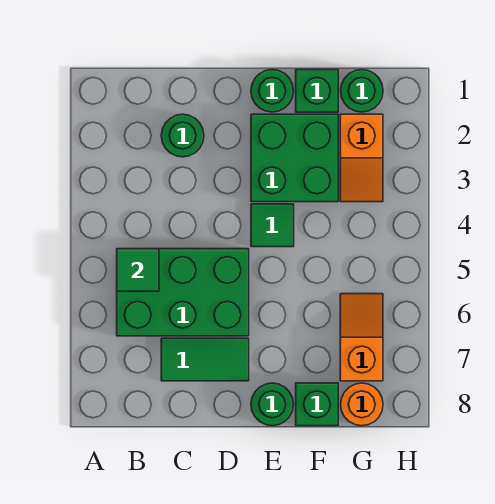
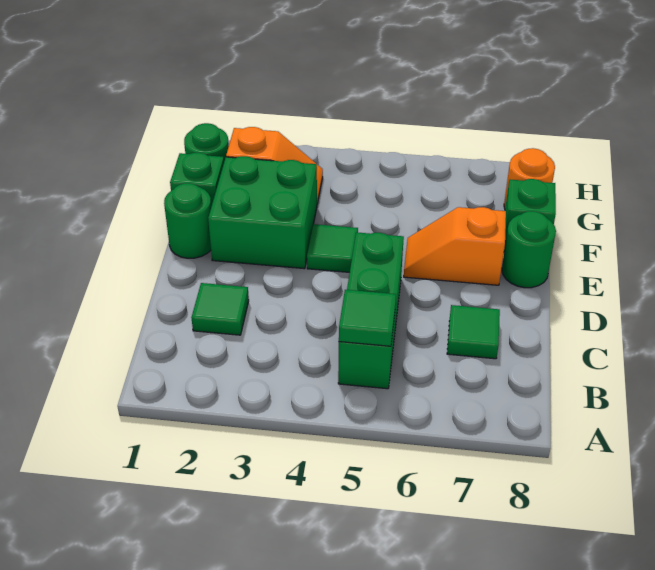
green 2x3 brick [117,249,249,336] -> green 1x3 brick [338,232,404,389]
green 1x1 round brick [161,114,204,157] -> green 1x1 tile [191,283,249,335]
green 1x2 tile [161,338,249,381] -> green 1x1 tile [447,305,500,359]
orange 1x2 slope [340,294,383,381] -> orange 1x2 slope moved to [404,207,506,285]

